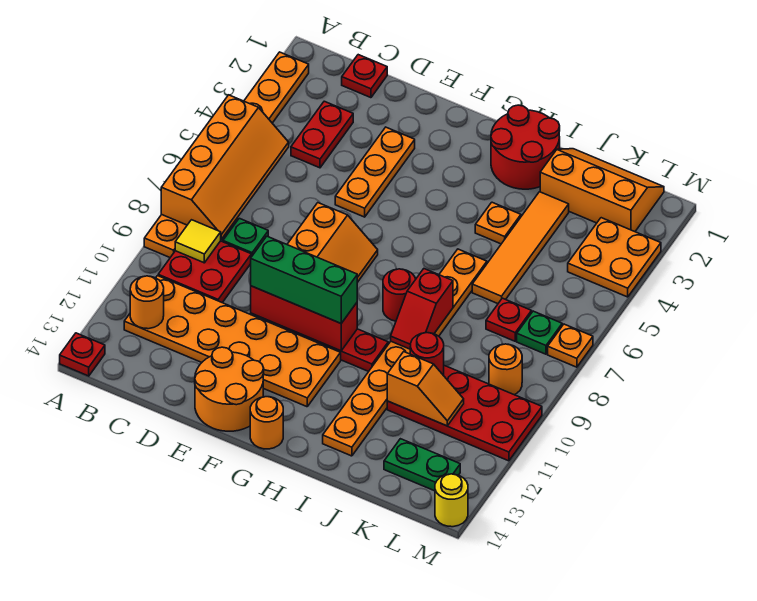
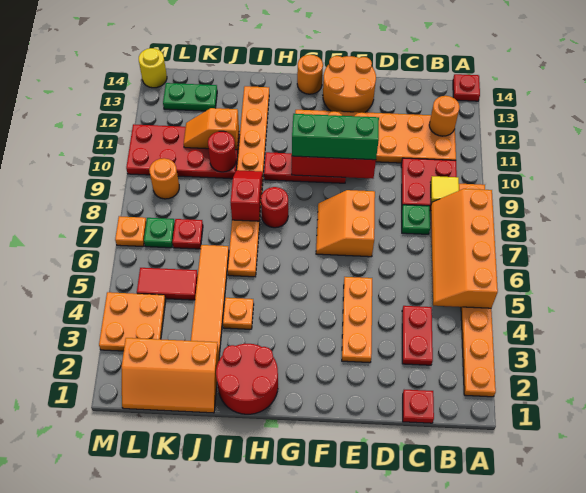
none -> red 1x2 tile [137,268,198,300]

